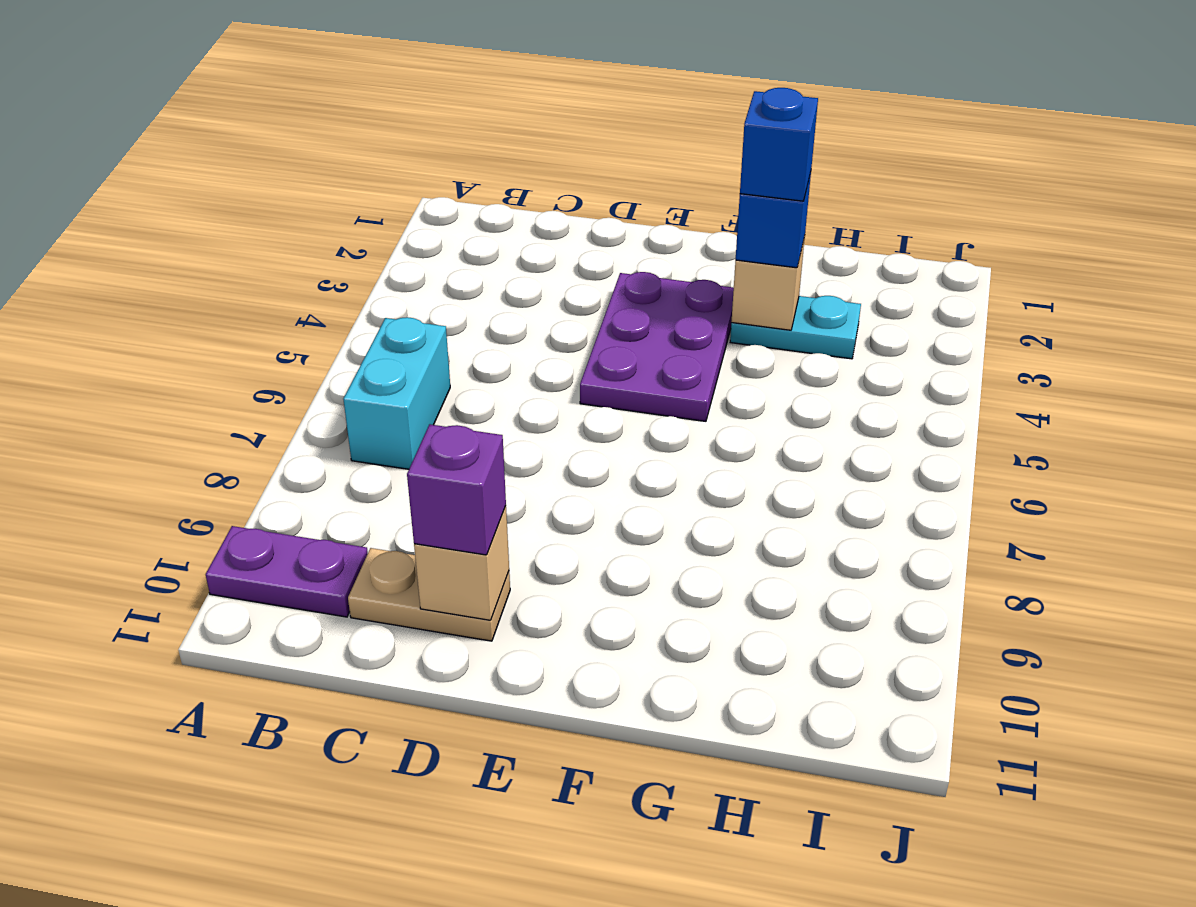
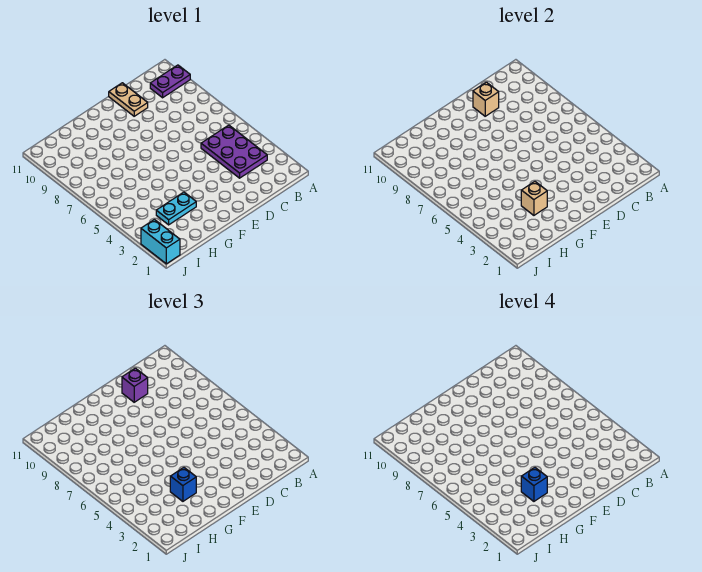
cyan 1x2 brick [343,317,450,469] -> cyan 1x2 brick moved to [141,220,180,264]
tan 1x2 plate [348,548,510,641] -> tan 1x2 plate turned to [109,83,148,116]
purple 2x3 plate [580,272,734,421] -> purple 2x3 plate moved to [201,125,267,178]

